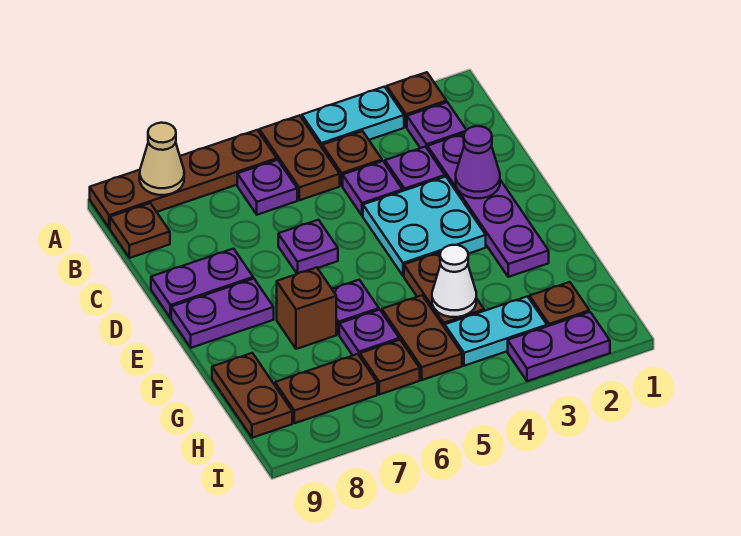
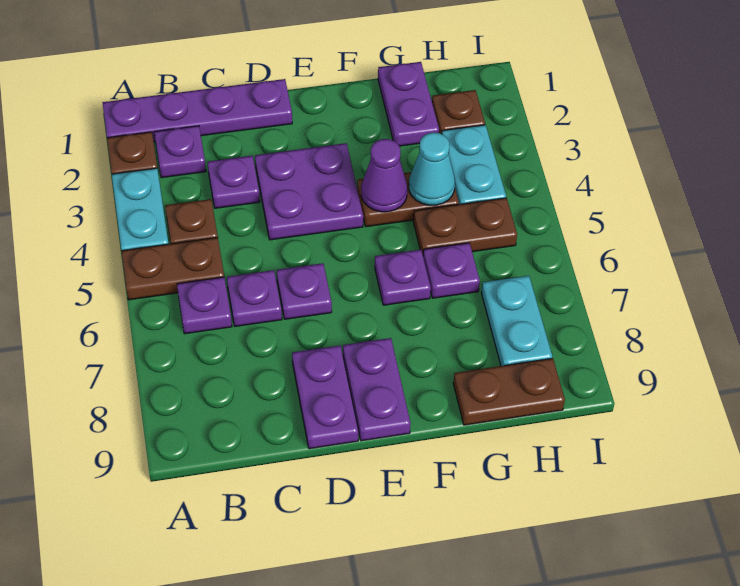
brown 1x4 plate [90,130,277,228] -> none
tan 1x1 cone [140,123,184,195] -> none
brown 1x1 plate [110,203,170,258] -> none
purple 1x4 plate [428,134,549,277] -> purple 1x4 plate moved to [103,79,292,142]
purple 1x1 plate [343,161,402,216] -> purple 1x1 plate moved to [227,270,282,326]
purple 1x1 cone [456,126,500,198] -> purple 1x1 cone moved to [361,139,407,212]
cyan 2x2 plate [363,177,486,276] -> purple 2x2 plate [255,143,363,240]
brown 1x1 brick [277,267,336,349] -> none
white 1x1 cone [432,245,476,317] -> cyan 1x1 cone [409,132,455,205]
brown 1x1 plate [360,340,420,395] -> none
brown 1x2 plate [275,354,377,423] -> cyan 1x2 plate [481,276,552,366]
purple 1x2 plate [508,312,610,381] -> purple 1x2 plate moved to [378,62,439,146]

